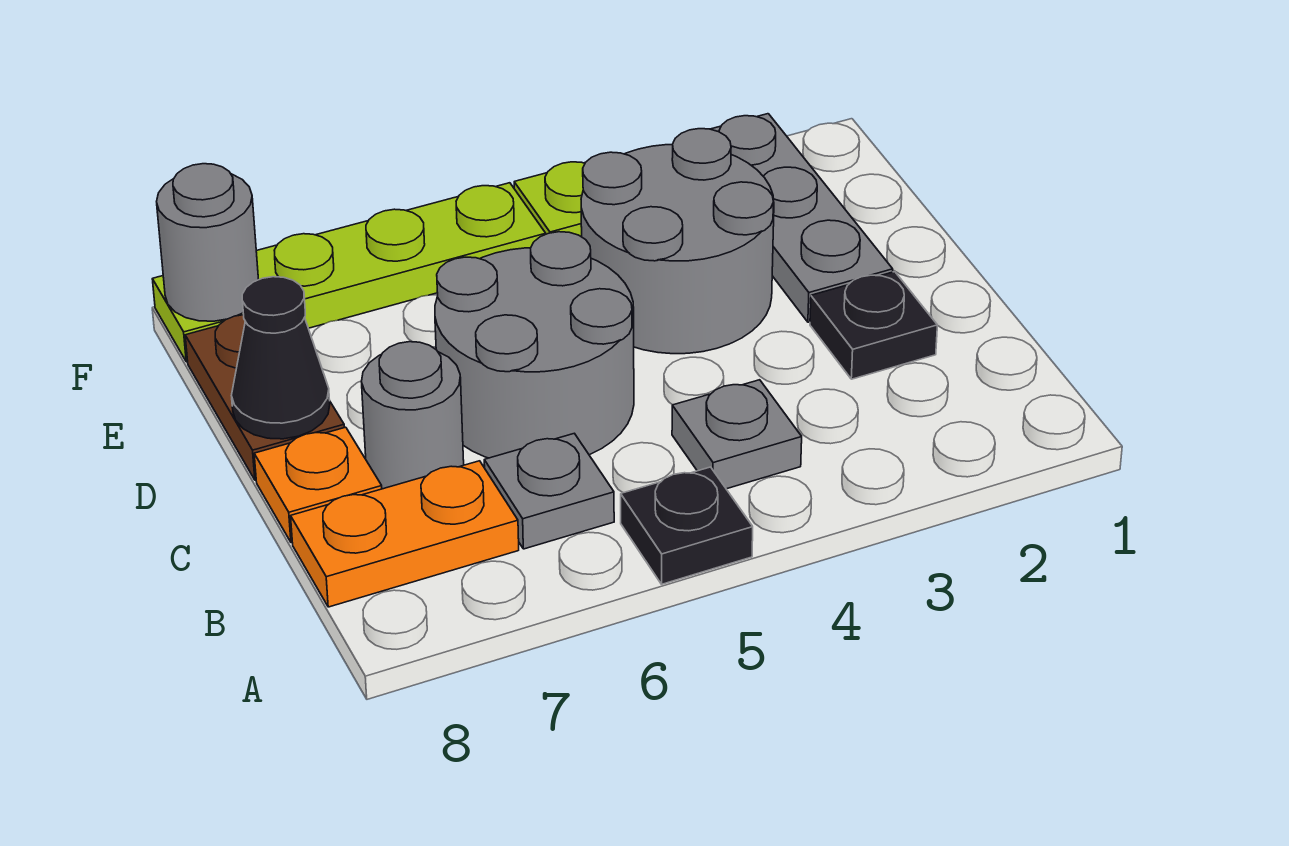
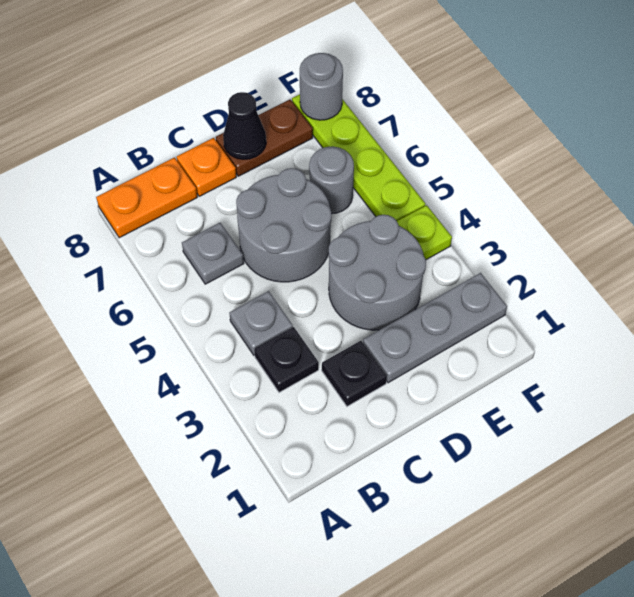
black 1x1 plate [621,467,753,584] -> black 1x1 plate moved to [254,327,319,392]
orange 1x2 plate [291,461,519,607] -> orange 1x2 plate turned to [96,158,197,238]
grey 1x1 round brick [362,342,464,489] -> grey 1x1 round brick moved to [309,146,354,214]

